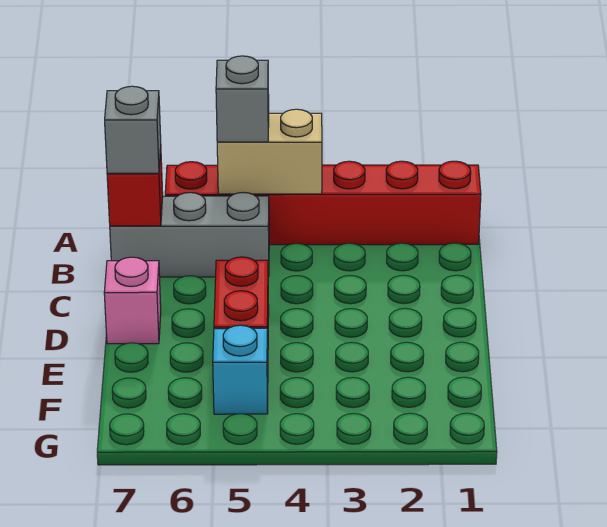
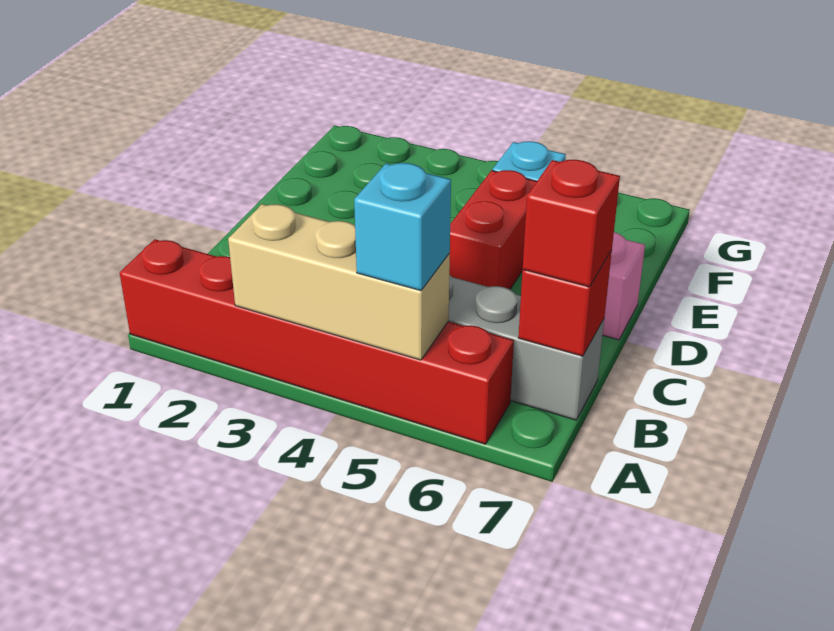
tan 1x2 brick [217,109,322,194] -> tan 1x3 brick [228,204,450,360]
grey 1x1 brick [216,56,269,142] -> cyan 1x1 brick [354,163,451,291]
grey 1x1 brick [105,86,161,173] -> red 1x1 brick [523,160,620,287]

